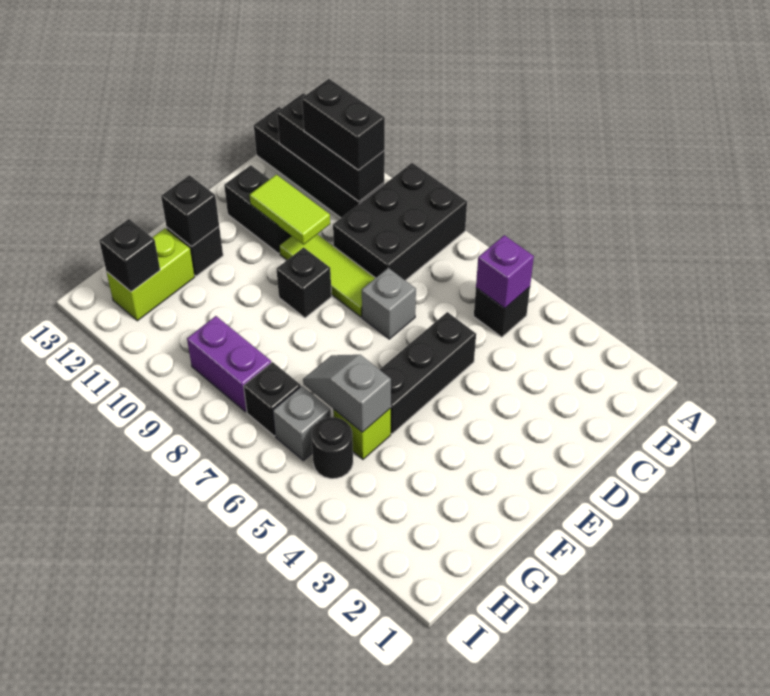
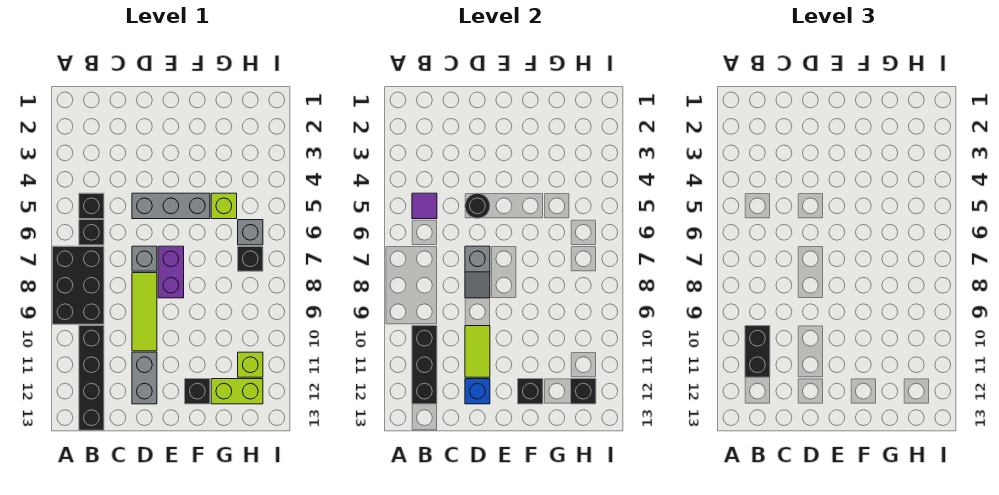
black 2x3 brick [333,163,467,280] -> black 2x3 brick turned to [52,246,104,324]
purple 1x1 brick [476,235,534,308] -> purple 1x1 tile [412,193,437,219]
black 1x3 brick [380,312,476,434] -> grey 1x3 brick [132,193,210,219]
black 1x2 brick [224,165,291,253] -> grey 1x2 brick [132,352,157,404]
none -> blue 1x1 brick [465,379,490,404]
black 1x1 brick [276,247,332,318] -> black 1x1 brick moved to [79,220,104,245]
grey 1x2 slope [303,355,391,432] -> grey 1x2 slope moved to [465,246,490,298]
black 1x1 round brick [312,417,353,479] -> black 1x1 round brick moved to [465,193,490,218]
purple 1x2 brick [187,316,271,412] -> purple 1x2 brick moved to [158,246,184,298]
none -> lime 1x1 brick [238,352,263,377]

